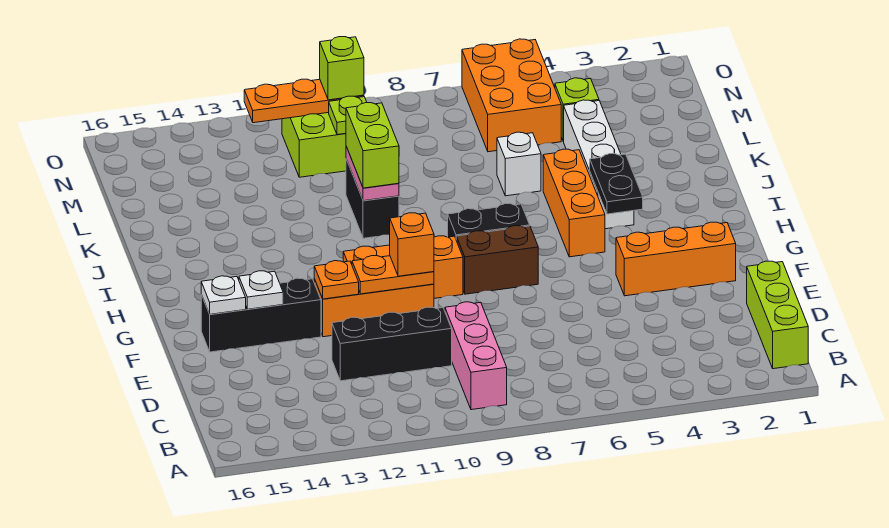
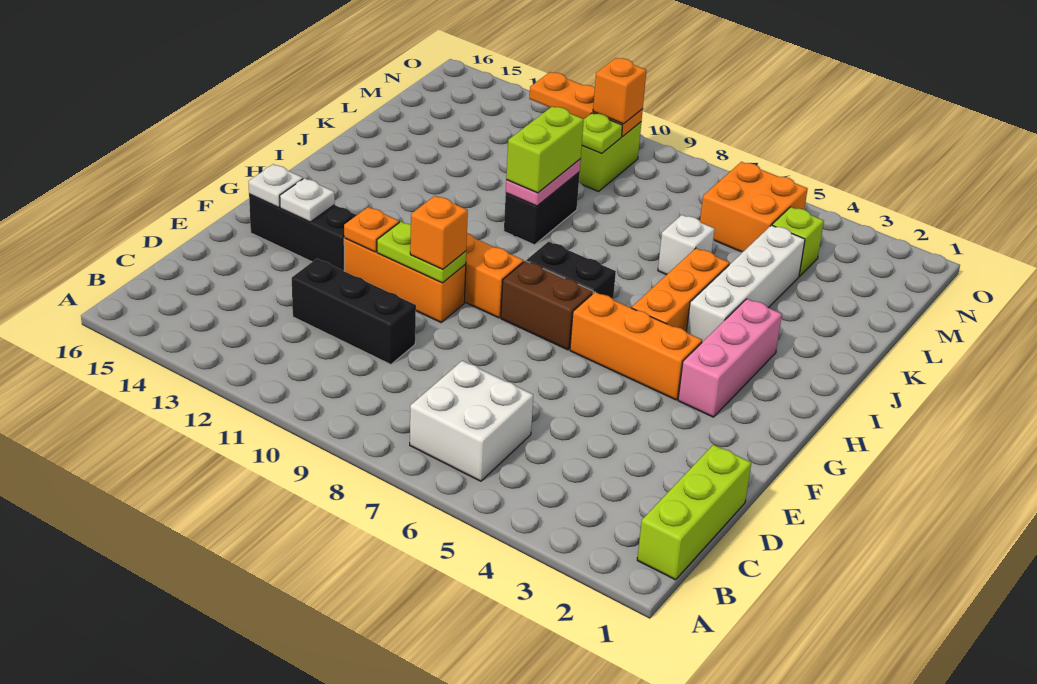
none -> white 2x2 brick [410,361,533,481]
pink 1x3 brick [445,302,507,410] -> pink 1x3 brick moved to [678,299,782,417]
orange 1x3 brick [616,222,736,296] -> orange 1x3 brick moved to [570,292,702,400]
orange 1x2 plate [352,256,434,294] -> lime 1x2 plate [377,222,466,283]
black 1x2 plate [590,154,643,214] -> none
orange 2x3 brick [462,39,561,152] -> orange 2x2 brick [700,162,808,252]
lime 1x1 brick [320,37,364,100] -> orange 1x1 brick [593,58,646,124]

